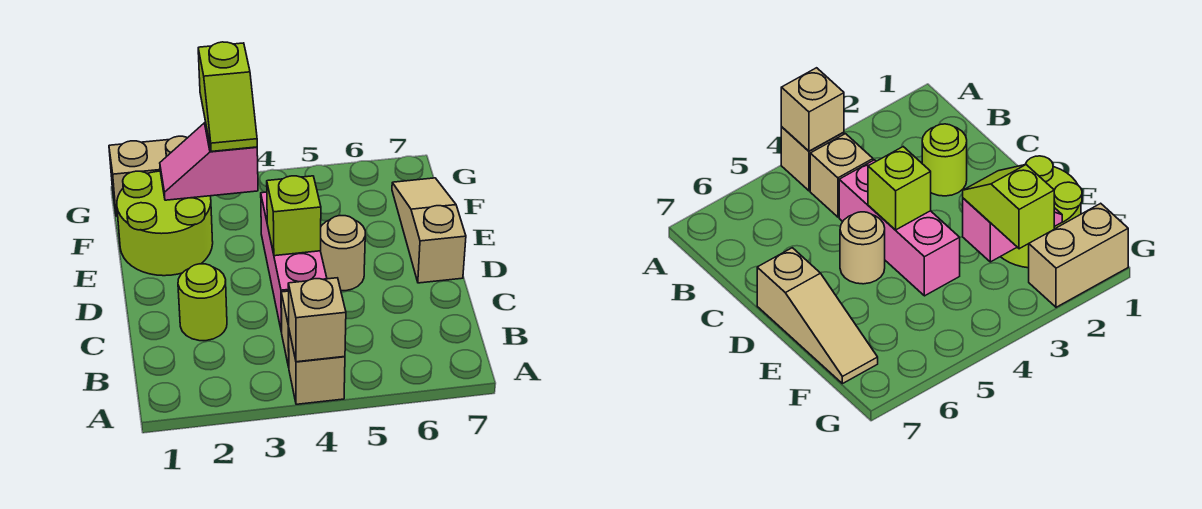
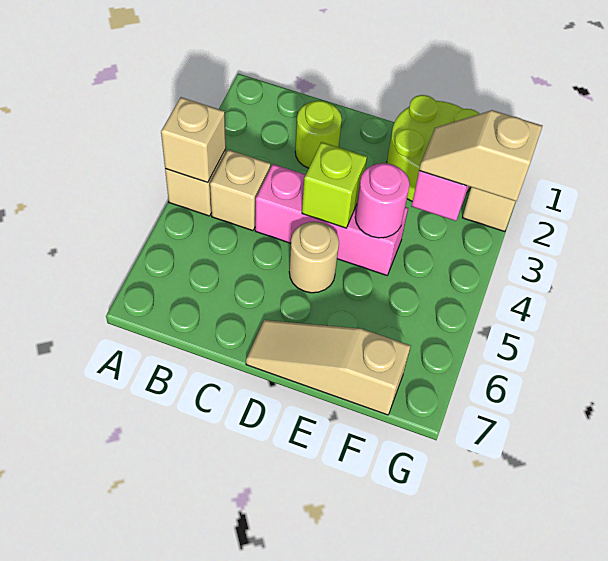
tan 1x3 slope [392,178,466,283] -> tan 1x3 slope turned to [246,320,411,415]
none -> pink 1x1 round brick [355,163,410,238]
lime 1x2 slope [198,42,257,152] -> tan 1x2 slope [419,110,542,201]

